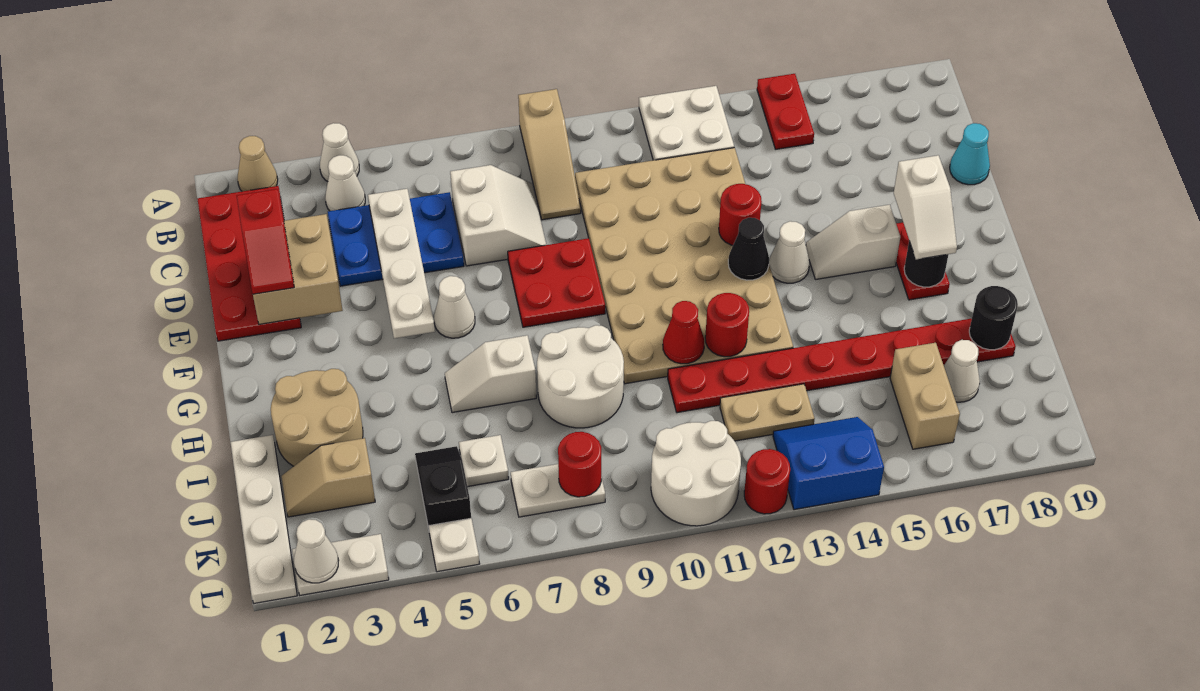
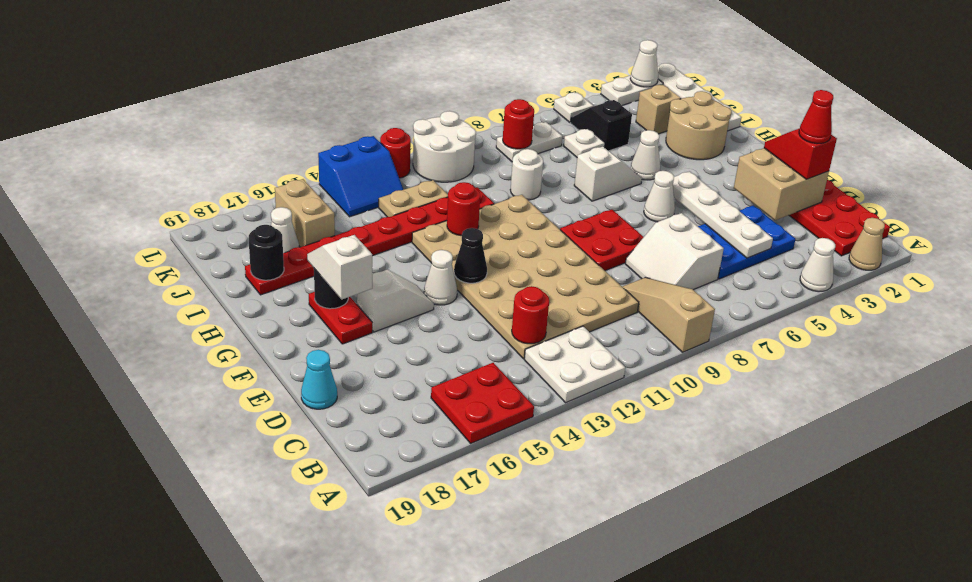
red 1x2 plate [757,74,814,149] -> red 2x2 plate [431,363,534,443]
white 1x1 cone [325,155,365,211] -> white 1x1 cone moved to [631,130,660,180]
red 1x1 round brick [719,184,762,245] -> red 1x1 round brick moved to [512,286,549,344]
white 2x2 round brick [537,325,624,428] -> white 1x1 round brick [510,149,543,200]
red 1x1 cone [663,301,704,364] -> red 1x1 cone moved to [799,90,833,144]
black 1x2 slope [415,446,471,528] -> black 1x2 slope turned to [571,100,632,151]

